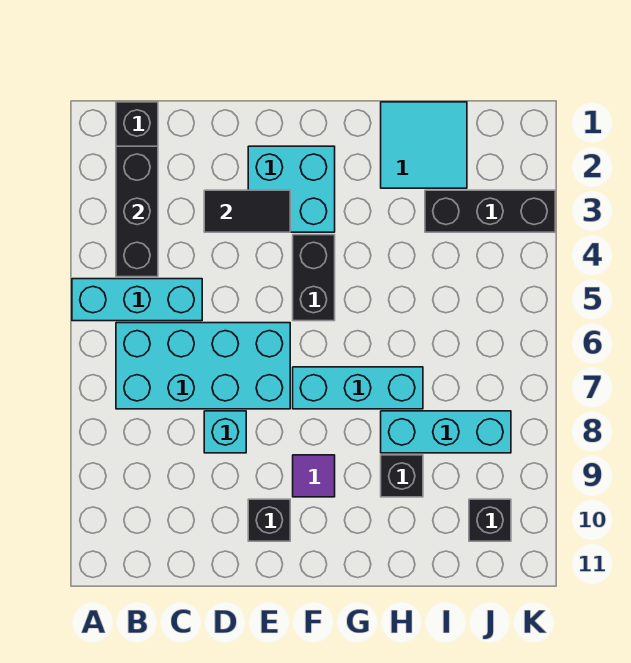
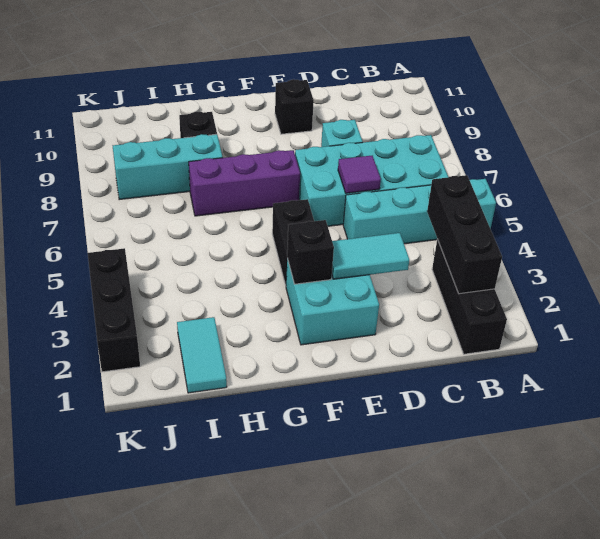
cyan 1x3 brick [72,279,202,321] -> cyan 1x4 brick [343,179,496,244]
black 1x2 tile [204,190,290,232] -> cyan 1x2 tile [332,233,409,279]
cyan 1x3 brick [293,367,423,409] -> purple 1x3 brick [189,150,300,216]
purple 1x1 tile [293,455,335,497] -> purple 1x1 tile moved to [338,156,381,193]
cyan 2x2 tile [381,102,467,188] -> cyan 1x2 tile [177,317,227,393]
black 1x3 brick [425,190,555,232] -> black 1x3 brick turned to [88,248,140,372]
black 1x1 brick [469,499,511,541] -> black 1x1 brick moved to [287,220,334,284]

